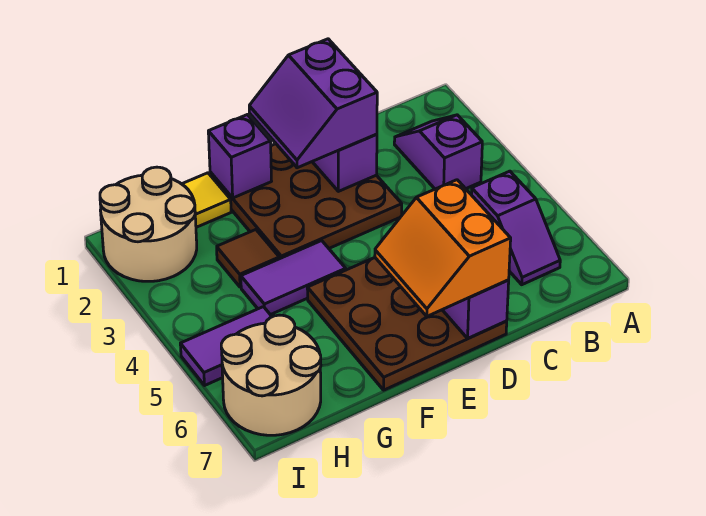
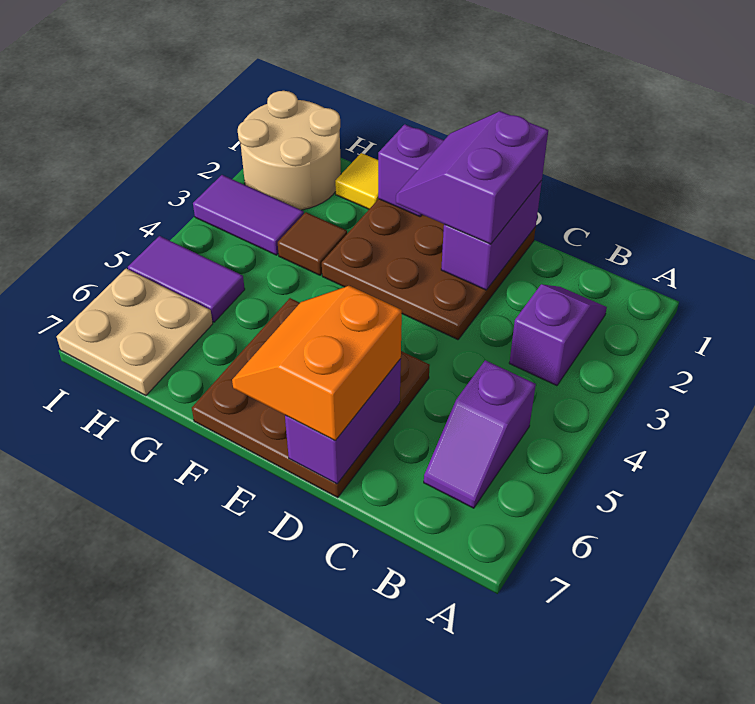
purple 1x2 tile [241,241,346,315] -> purple 1x2 tile moved to [193,175,304,255]
tan 2x2 round brick [221,315,321,435] -> tan 2x2 plate [57,269,213,396]

